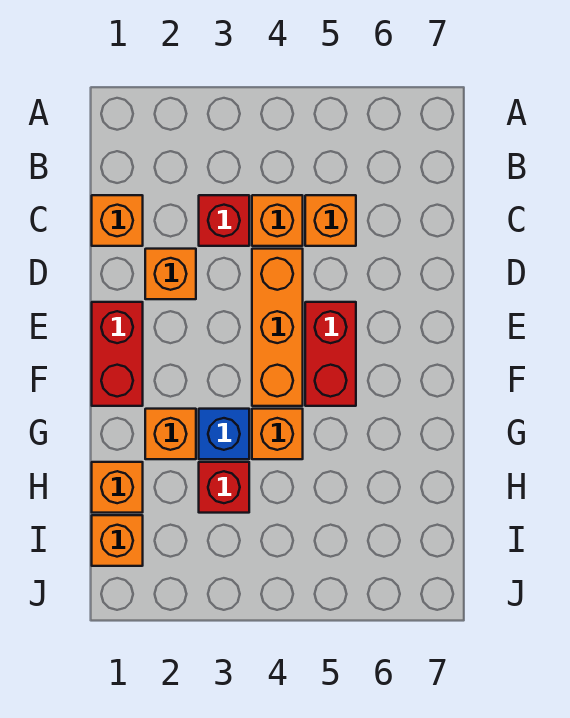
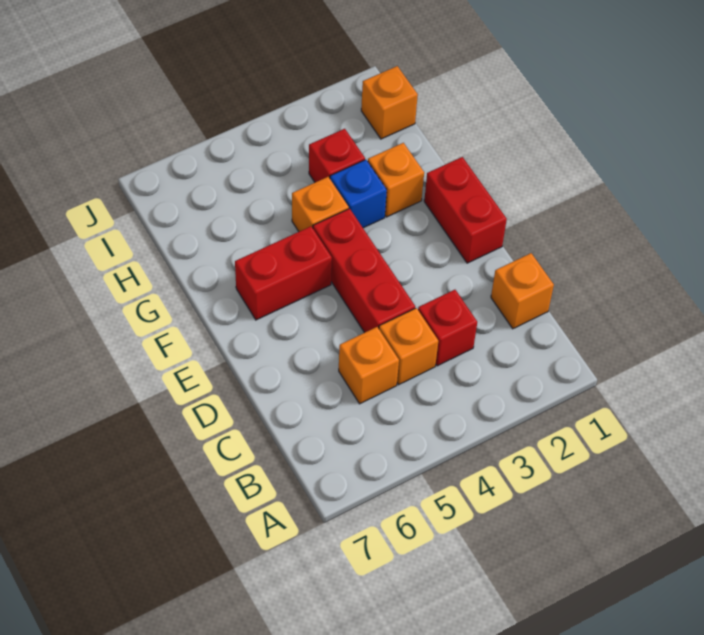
orange 1x1 brick [145,249,196,299] -> none
orange 1x3 brick [252,249,303,406] -> red 1x3 brick [313,209,415,333]
red 1x2 brick [305,302,356,406] -> red 1x2 brick turned to [235,226,332,320]
orange 1x1 brick [92,462,143,513] -> none

